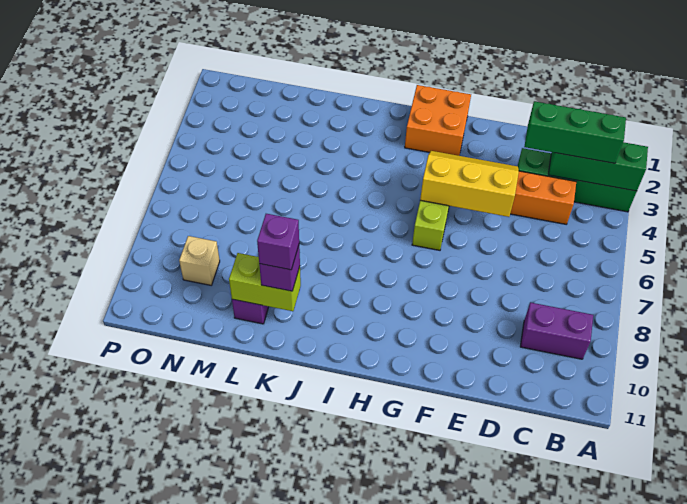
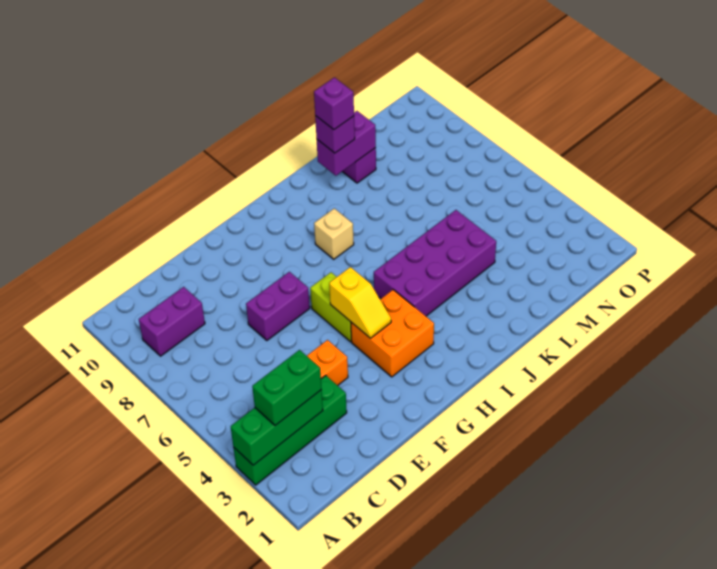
green 1x3 brick [524,101,626,163] -> green 1x2 brick [252,350,321,425]
yellow 2x3 slope [420,151,519,217] -> yellow 1x2 slope [329,267,391,338]
none -> purple 1x2 brick [246,272,310,340]
orange 2x2 brick [405,85,471,156] -> orange 2x2 brick moved to [351,290,434,377]
none -> purple 2x4 brick [374,210,496,316]
lime 1x2 brick [229,253,301,311] -> purple 1x2 brick [317,111,376,176]
tan 1x1 brick [179,236,220,285] -> tan 1x1 brick moved to [314,208,354,259]

